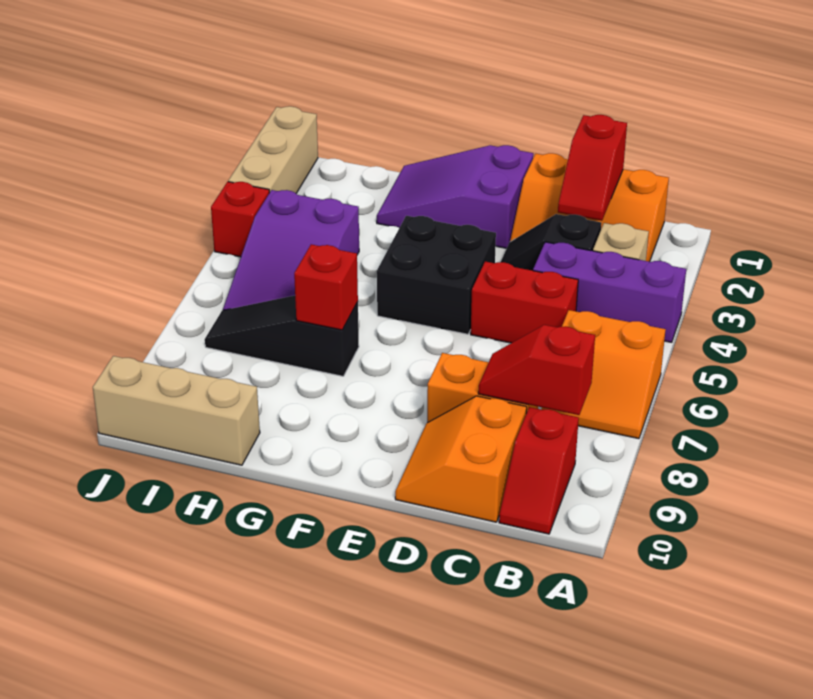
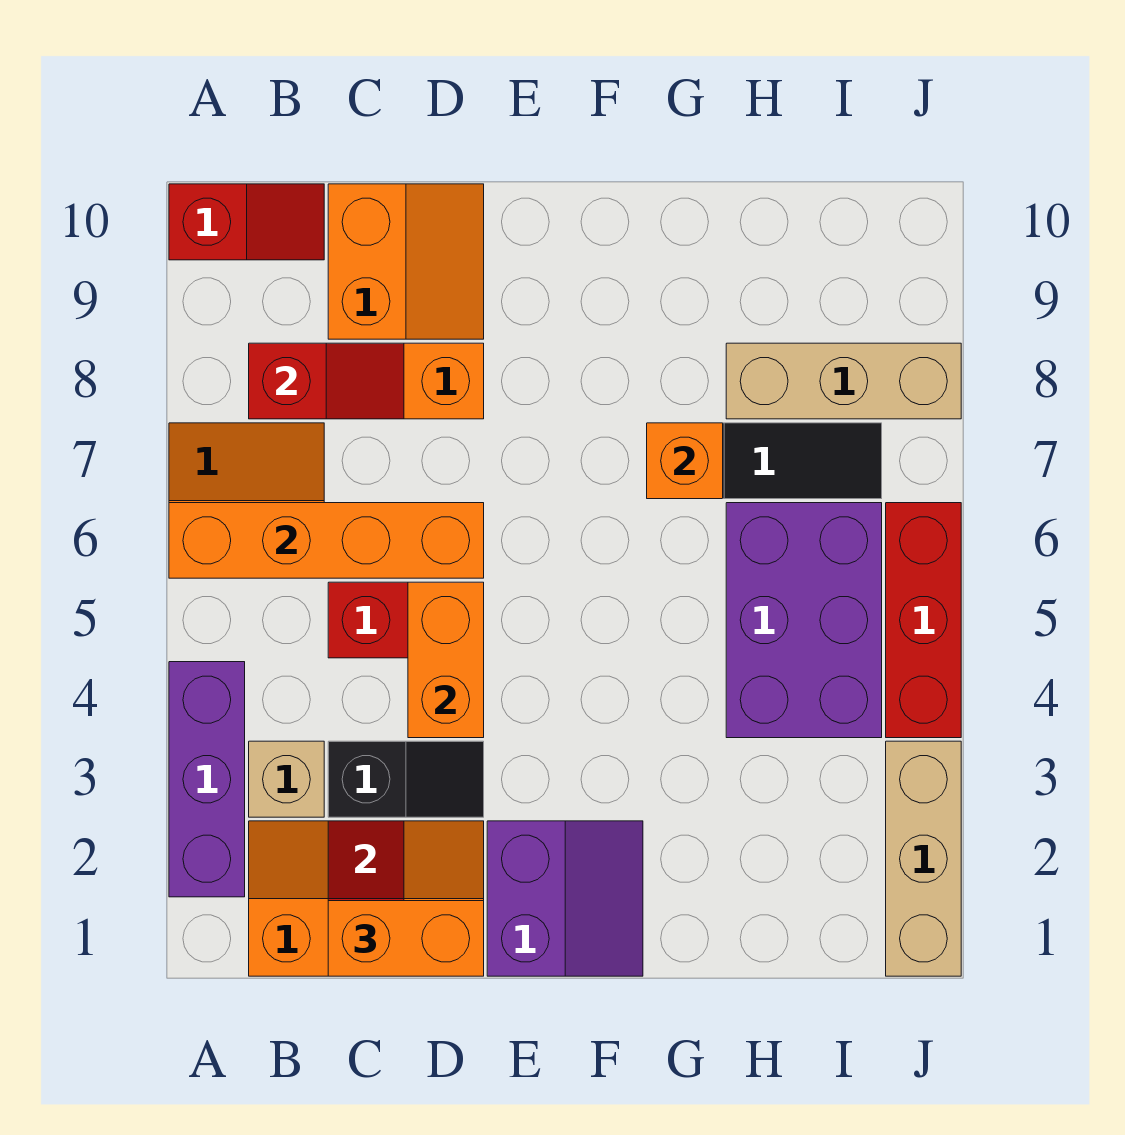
purple 1x3 brick [533,242,686,342] -> purple 1x3 brick turned to [169,662,245,897]
none -> orange 1x4 brick [169,503,484,578]
red 1x2 slope [499,407,579,534] -> red 1x2 slope turned to [169,184,324,260]
none -> orange 1x2 brick [328,901,484,976]
none -> orange 1x2 brick [408,582,484,738]
purple 2x3 slope [377,145,533,248] -> purple 2x2 slope [487,821,643,976]
black 2x2 brick [377,216,496,334] -> none
red 1x1 brick [294,244,358,330] -> orange 1x1 brick [647,423,723,499]
purple 2x3 slope [223,190,359,310] -> purple 2x3 brick [726,503,882,738]
tan 1x3 brick [93,356,260,465] -> tan 1x3 brick moved to [726,343,961,419]
red 1x1 brick [211,182,269,257] -> red 1x3 brick [886,503,961,738]

